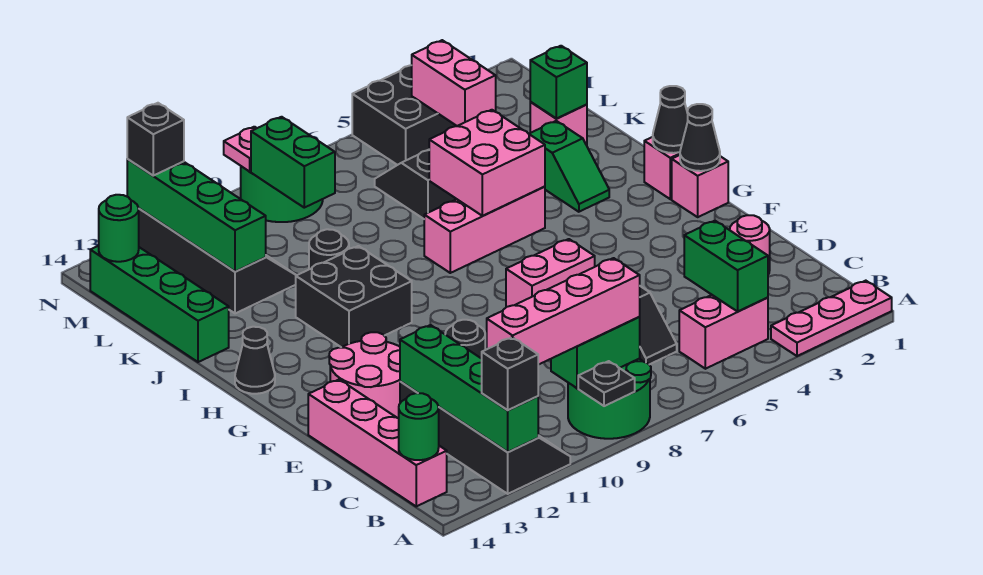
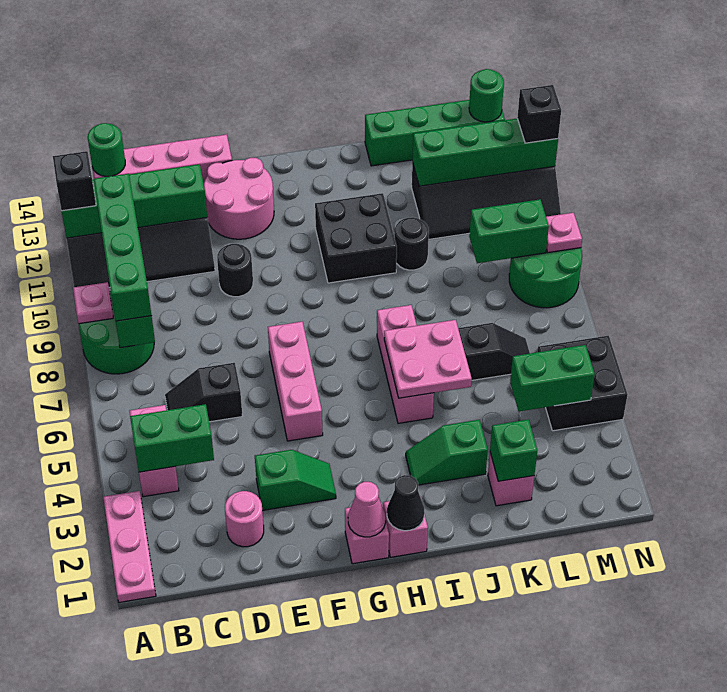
black 1x1 plate [578,361,635,406] -> pink 1x1 plate [73,282,113,324]
pink 1x4 brick [487,258,640,365] -> green 1x4 brick [94,174,151,321]
none -> green 1x2 slope [255,450,336,511]
pink 1x2 brick [506,239,595,307] -> pink 1x3 brick [268,322,323,441]
black 1x1 cone [680,104,720,171] -> pink 1x1 cone [348,482,386,537]
black 1x1 cone [235,327,275,394] -> none
pink 2x2 brick [429,110,545,216] -> pink 2x2 plate [384,320,472,398]
pink 1x2 brick [412,40,496,126] -> green 1x2 brick [510,345,595,411]

